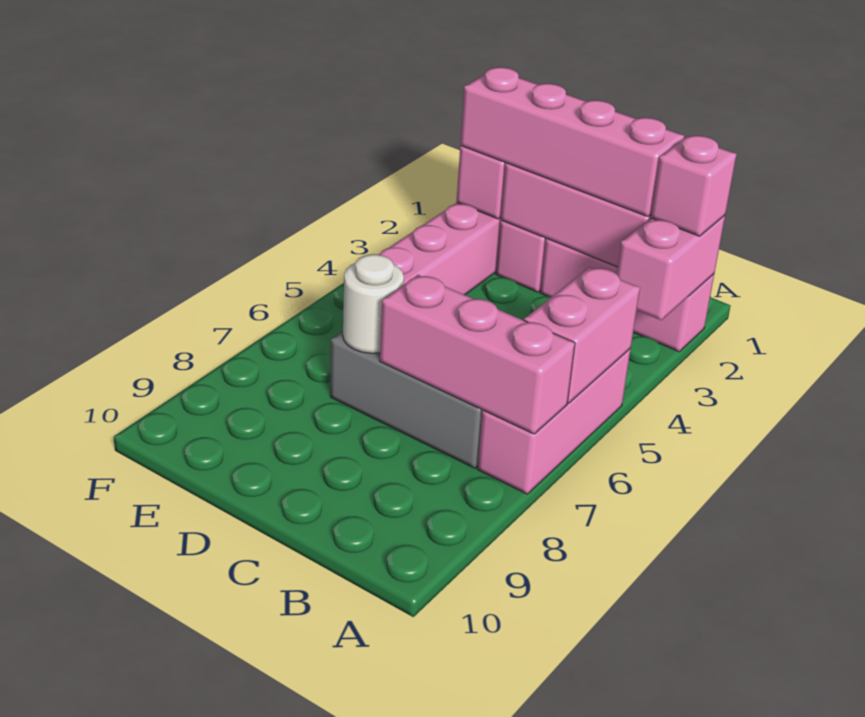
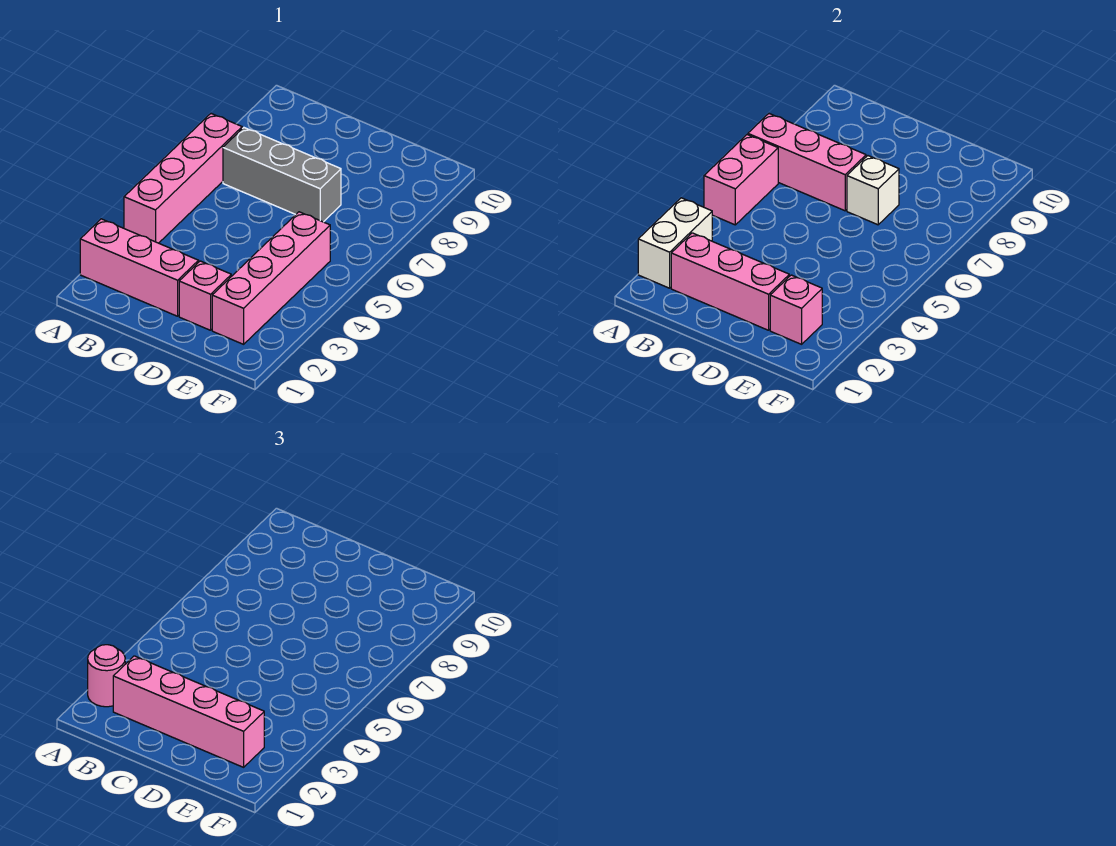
pink 1x2 brick [617,215,725,320] -> white 1x2 brick [638,198,712,288]
pink 1x1 brick [651,136,737,236] -> pink 1x1 round brick [88,645,125,707]
pink 1x3 brick [477,349,631,494] -> pink 1x4 brick [124,114,242,243]
white 1x1 round brick [343,254,404,353] -> white 1x1 brick [847,156,899,225]

